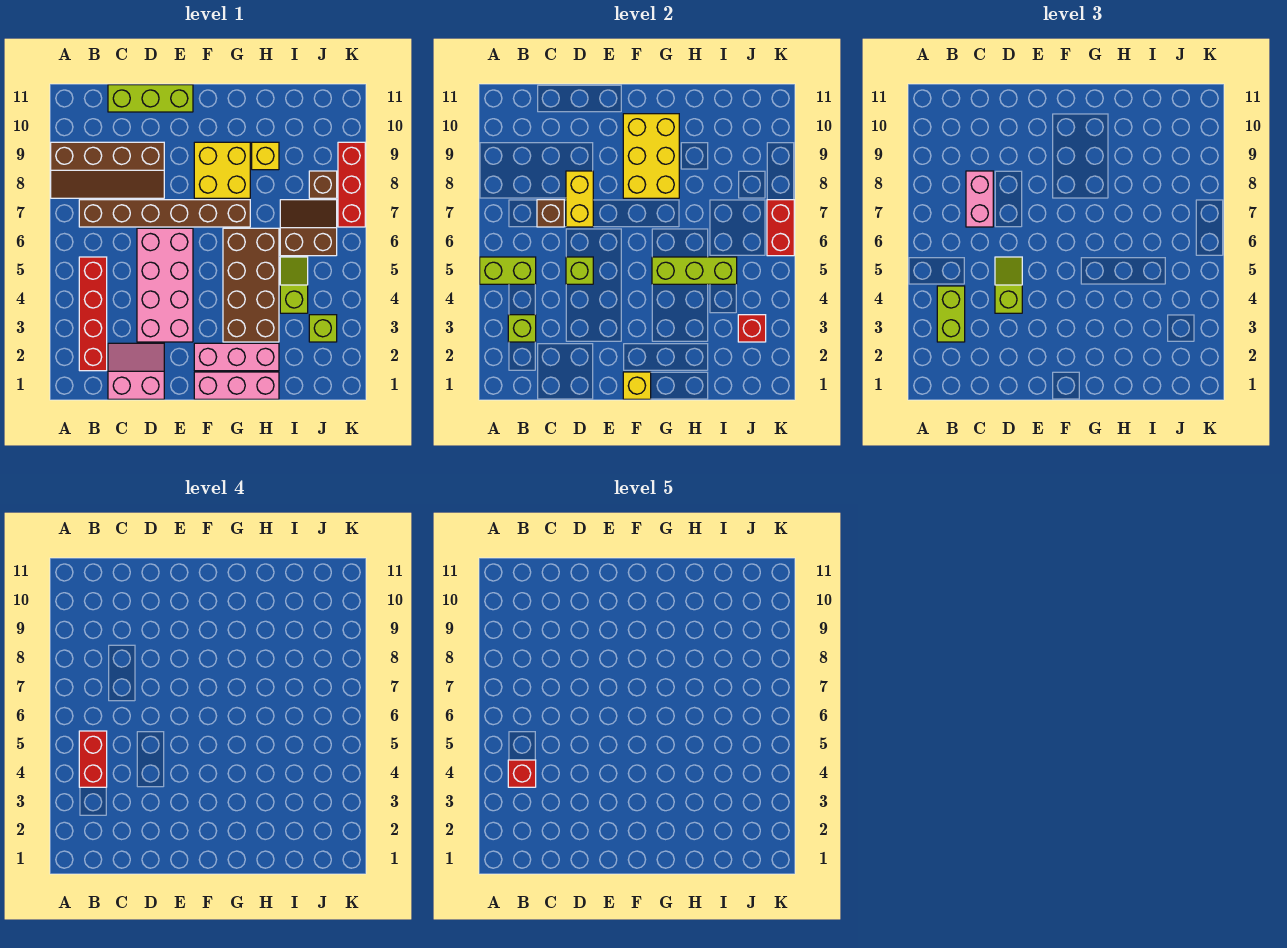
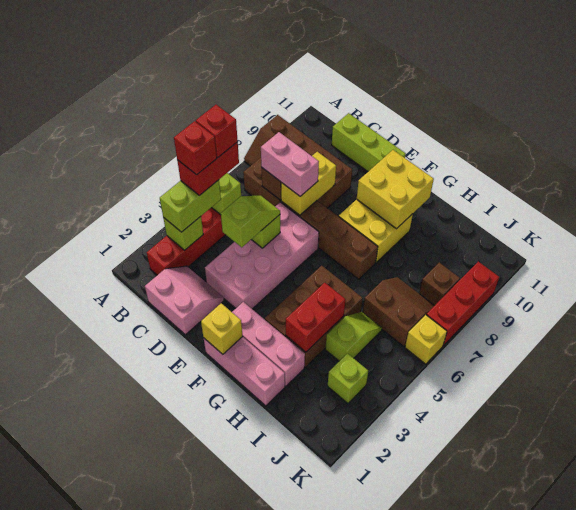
pink 1x2 brick [966,171,993,227] -> pink 1x2 brick turned to [261,132,319,196]
yellow 2x3 brick [623,114,679,198] -> yellow 2x2 brick [357,150,434,229]
brown 2x4 brick [223,228,279,342] -> brown 2x3 brick [265,266,363,367]
lime 1x3 brick [652,257,737,284] -> none
yellow 1x1 brick [252,142,279,170] -> yellow 1x1 brick moved to [405,315,447,364]
red 1x1 brick [738,315,766,342] -> red 1x1 brick moved to [196,105,238,157]
red 1x2 brick [767,200,794,256] -> red 1x2 brick moved to [286,283,346,352]

